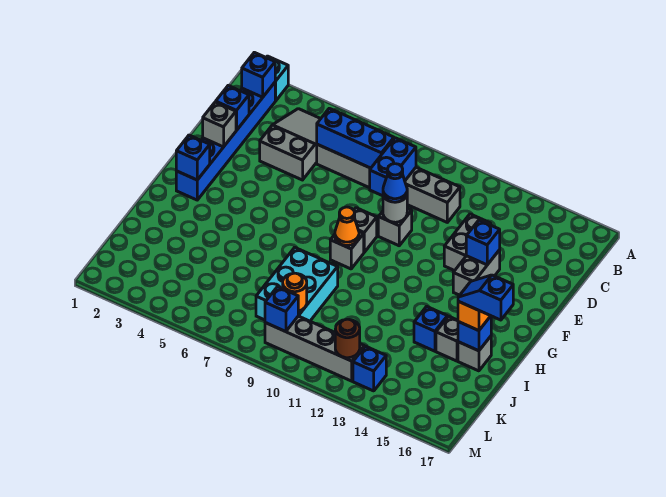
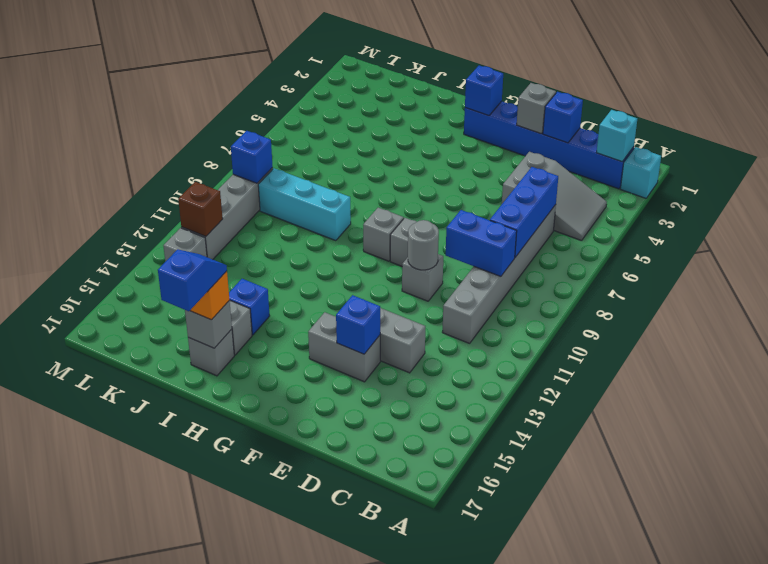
blue 1x1 brick [242,52,275,97] -> cyan 1x1 brick [597,110,637,162]
blue 1x1 cone [383,164,407,202] -> none
orange 1x1 cone [335,207,359,245] -> none
cyan 2x3 brick [256,248,338,321] -> cyan 1x3 brick [258,168,351,241]
blue 1x1 brick [458,316,491,351] -> grey 1x1 brick [185,301,232,348]
orange 1x1 round brick [283,273,307,311] -> none
brown 1x1 round brick [335,319,360,358] -> brown 1x1 brick [178,182,223,236]
blue 1x1 brick [353,346,386,391] -> grey 1x1 brick [163,228,207,262]

